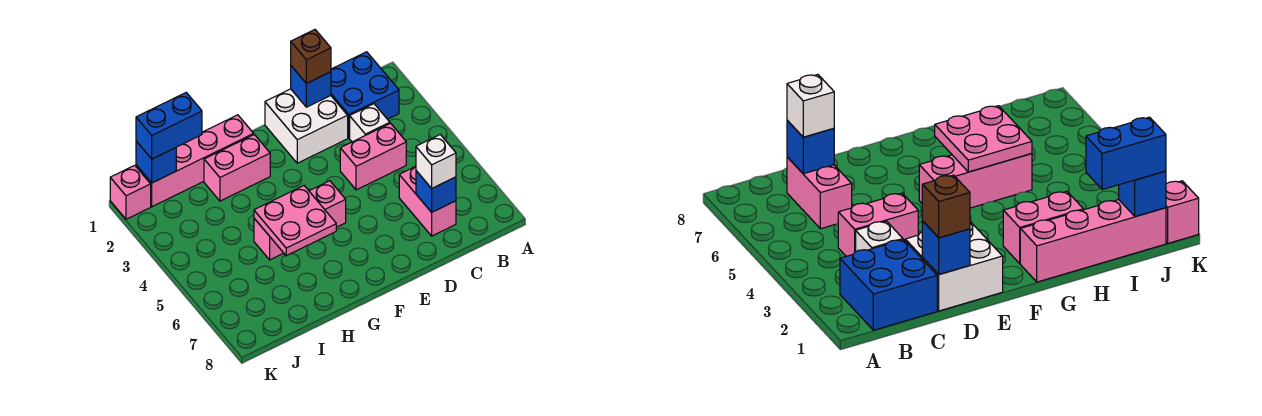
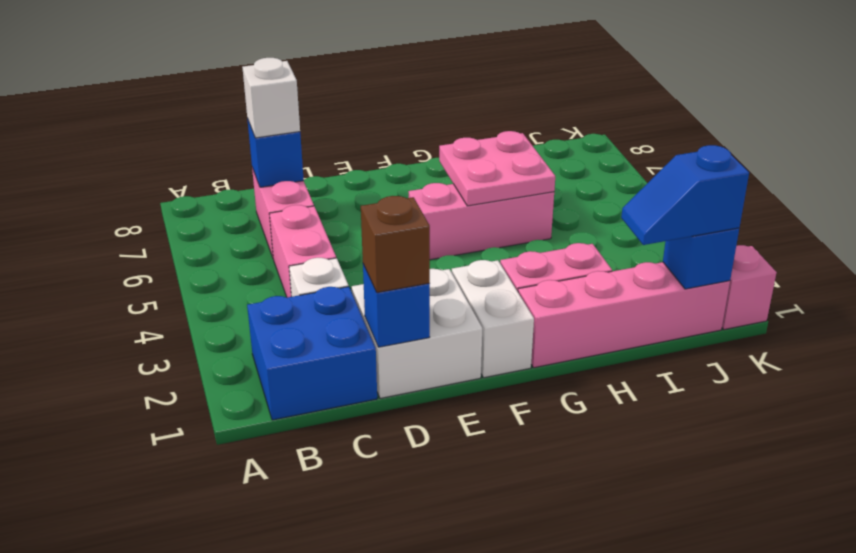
pink 1x2 brick [340,123,406,190] -> pink 1x2 brick turned to [269,205,336,297]
none -> white 1x2 brick [452,260,534,378]
blue 1x2 brick [136,93,202,159] -> blue 1x2 slope [621,145,749,245]

